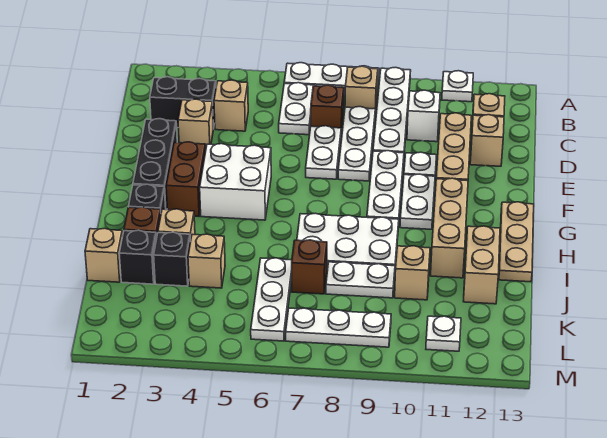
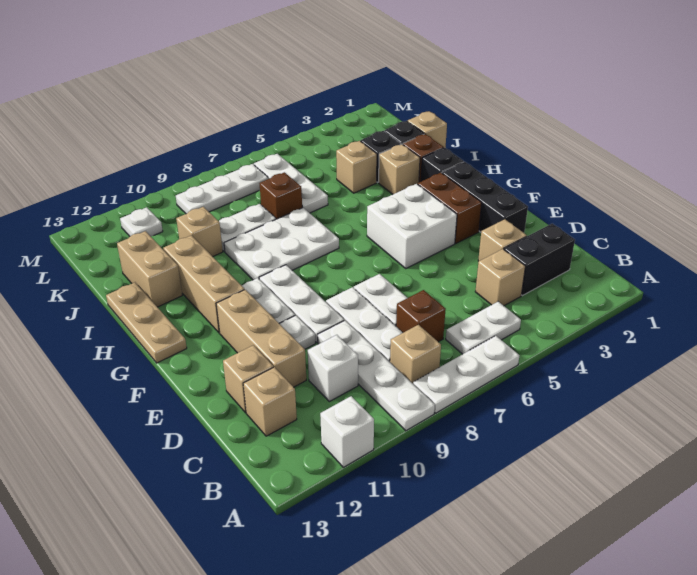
white 1x1 plate [442,71,473,102] -> white 1x1 brick [320,396,374,467]
white 1x2 plate [279,83,314,135] -> white 1x2 plate turned to [446,302,521,354]

